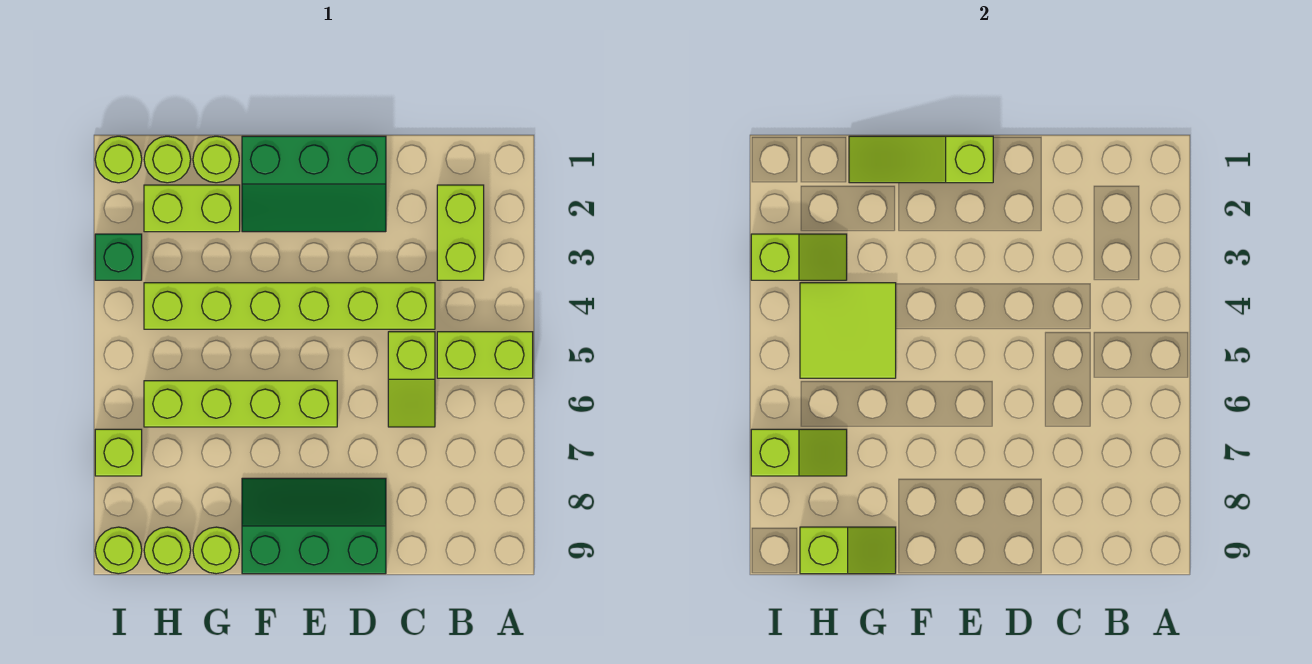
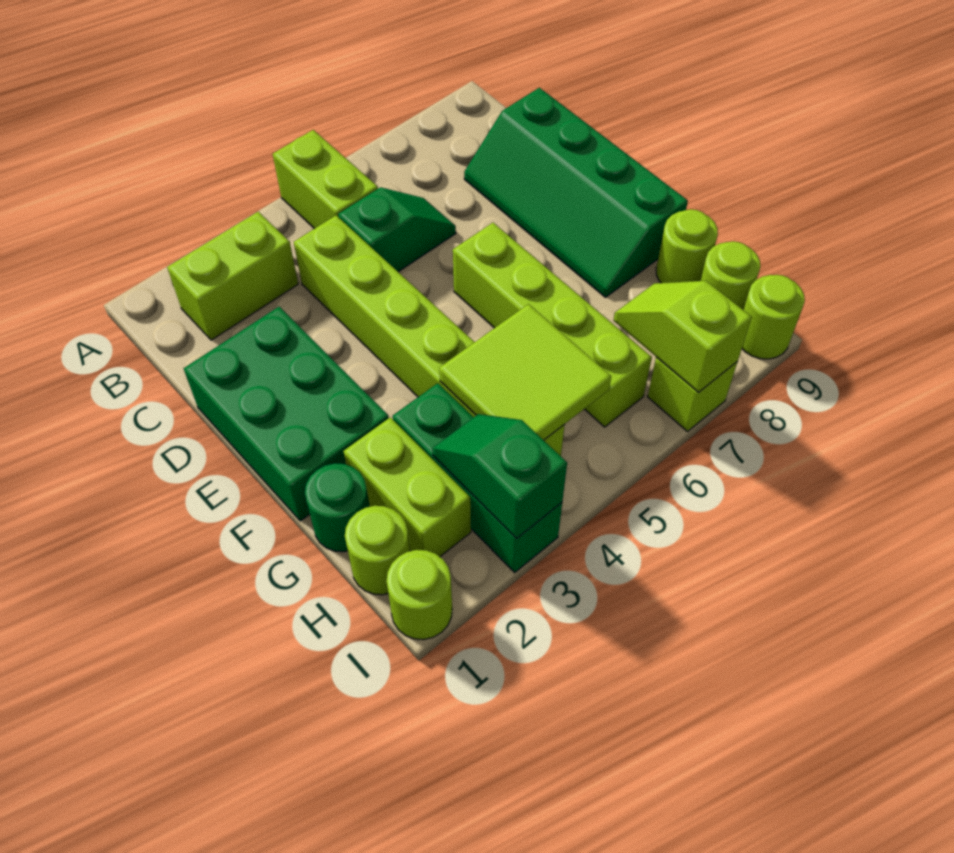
lime 1x2 slope [388,332,435,427] -> green 1x2 slope [338,187,456,272]
green 2x3 slope [242,136,386,232] -> green 2x3 brick [184,307,389,521]
green 2x3 slope [242,478,386,574] -> green 2x4 slope [464,88,688,297]
lime 1x3 slope [849,136,993,183] -> none
lime 1x1 round brick [193,136,239,183] -> green 1x1 round brick [305,463,370,552]
lime 1x2 slope [800,527,896,574] -> none
lime 1x2 slope [751,234,847,280] -> green 1x2 slope [432,414,567,539]
green 1x1 brick [95,234,142,280] -> green 1x3 brick [393,383,562,572]

